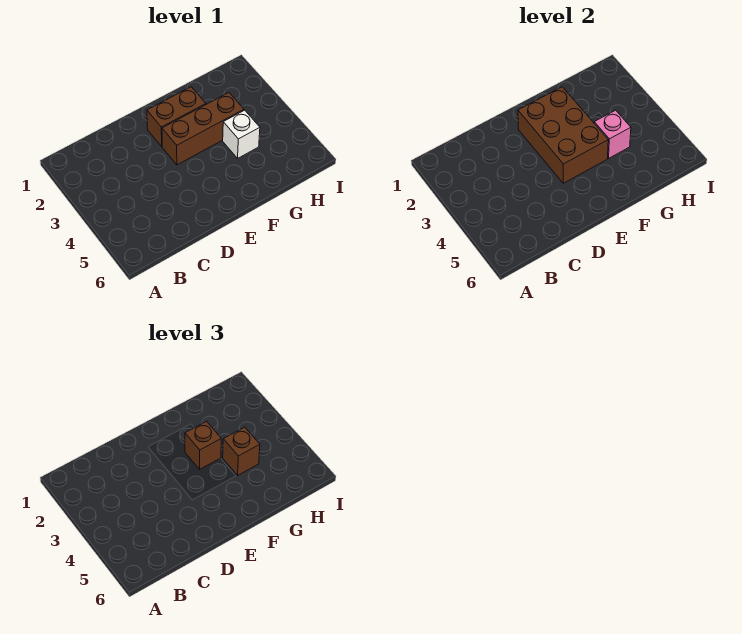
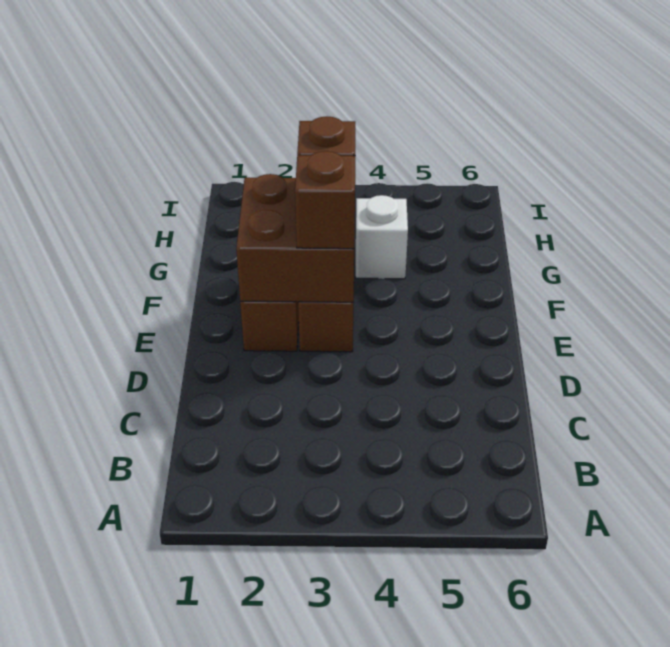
brown 2x3 brick [518,87,608,183] -> brown 2x2 brick [236,174,354,302]
pink 1x1 brick [594,110,631,158] -> none
brown 1x1 brick [223,427,260,475] -> brown 1x1 brick moved to [295,151,355,249]

